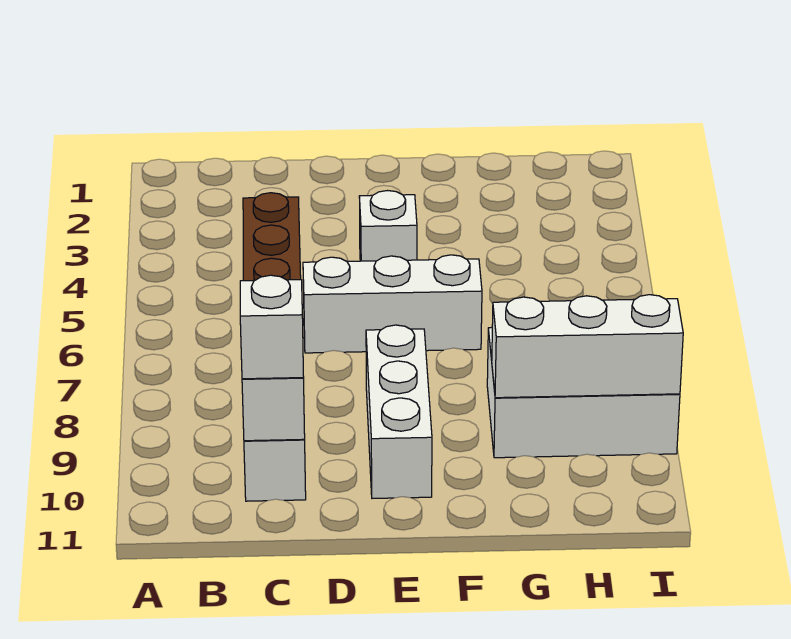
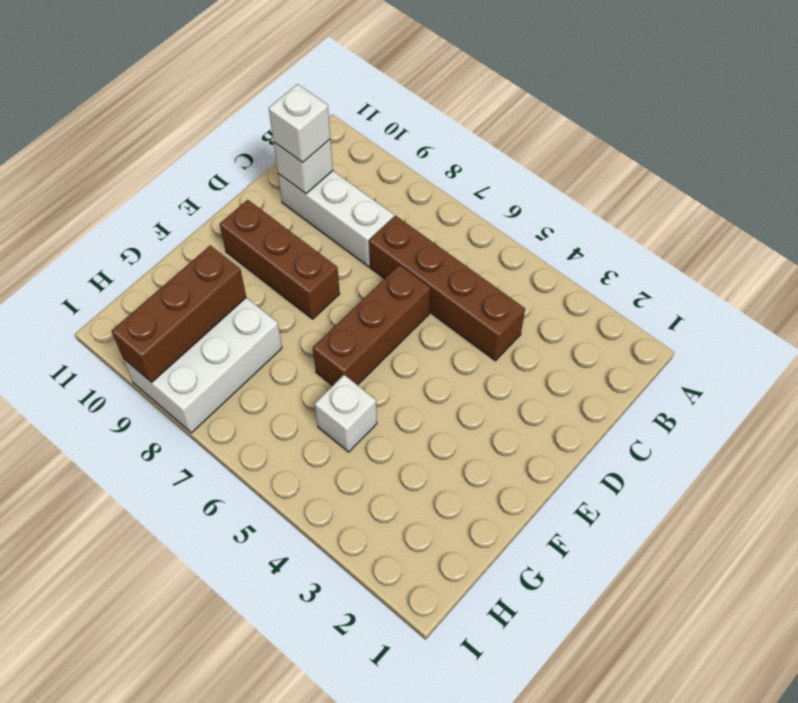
white 1x3 brick [303,255,482,353] -> brown 1x3 brick [313,265,430,386]
white 1x1 brick [359,191,417,261] -> white 1x1 brick moved to [315,375,377,452]
white 1x3 brick [366,325,432,498] -> brown 1x3 brick [220,200,340,319]
white 1x3 brick [492,295,683,398] -> brown 1x3 brick [112,245,246,382]

